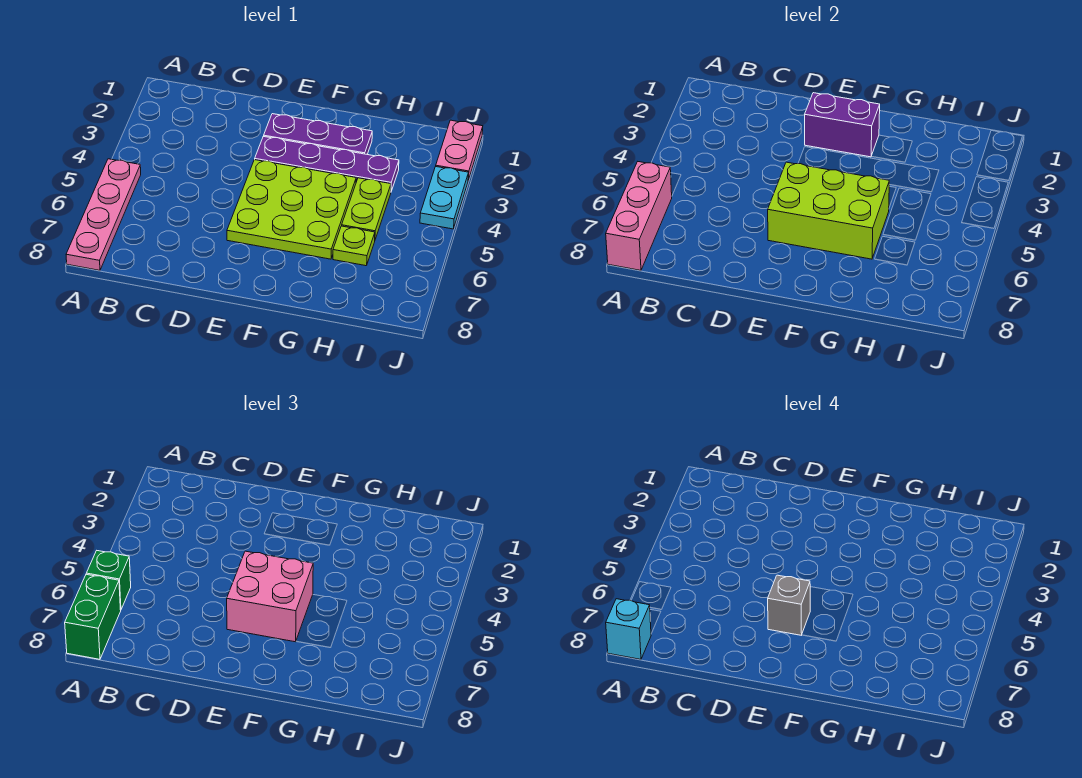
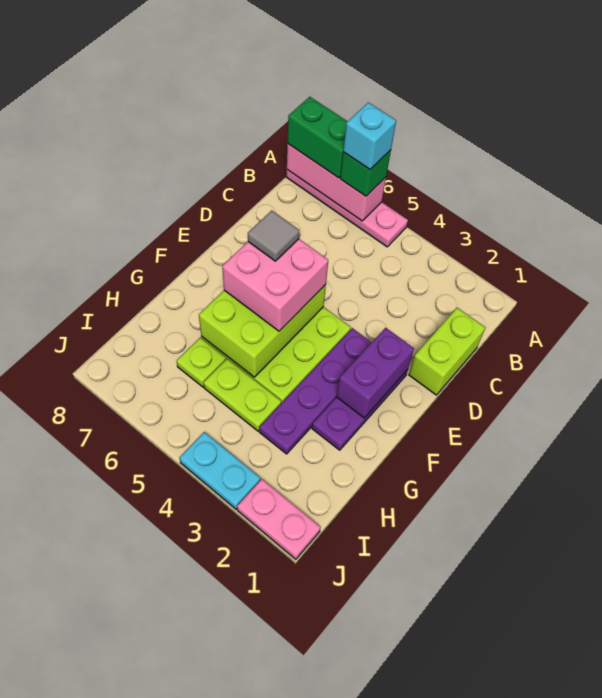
cyan 1x1 brick [606,599,651,659] -> cyan 1x1 brick moved to [343,103,396,169]
none -> lime 1x2 brick [409,308,485,395]
grey 1x1 brick [768,575,810,635] -> grey 1x1 tile [248,210,300,261]

